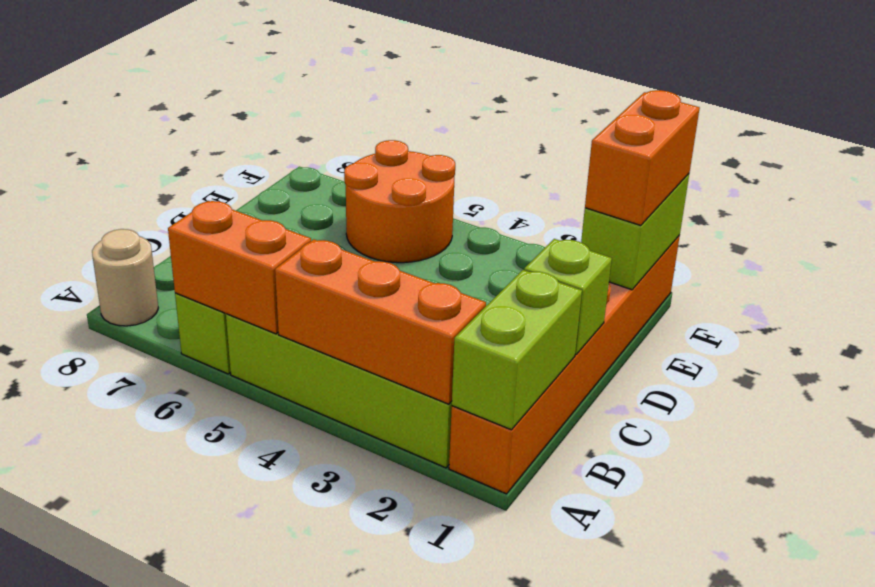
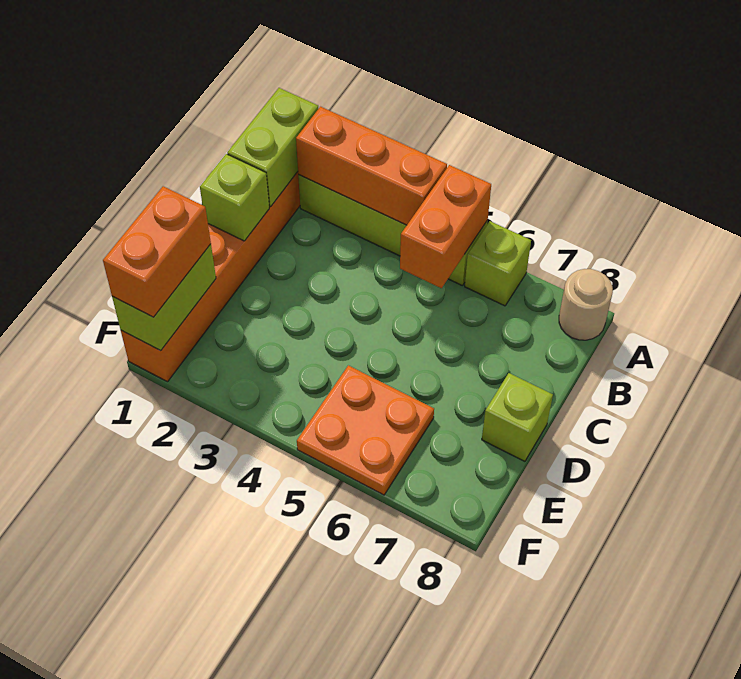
orange 1x2 brick [168,201,311,334] -> orange 1x2 brick turned to [400,165,491,288]
none -> lime 1x1 brick [482,373,553,461]
orange 2x2 round brick [344,140,455,263] -> orange 2x2 plate [297,365,434,495]

